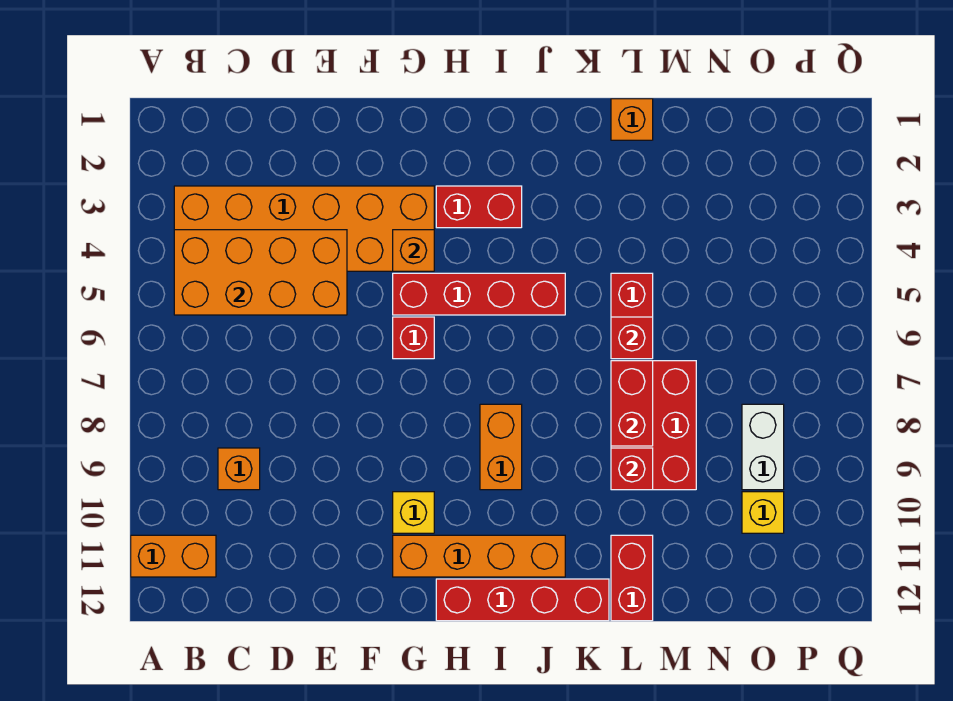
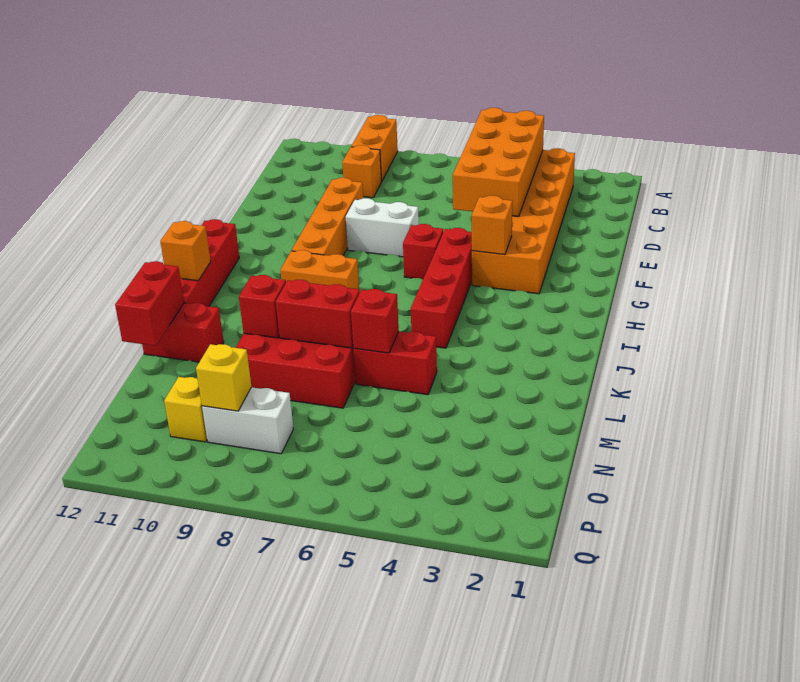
orange 1x2 brick [131,535,216,577] -> orange 1x2 brick moved to [351,115,398,182]
none -> white 1x2 brick [346,198,419,257]
yellow 1x1 brick [393,492,434,533] -> yellow 1x1 brick moved to [196,344,251,411]
orange 1x4 brick [393,535,565,577] -> orange 1x4 brick moved to [292,178,363,256]
red 1x2 brick [436,186,522,228] -> red 1x2 brick moved to [115,261,184,346]
orange 1x1 brick [611,99,653,140] -> orange 1x1 brick moved to [160,221,211,281]

